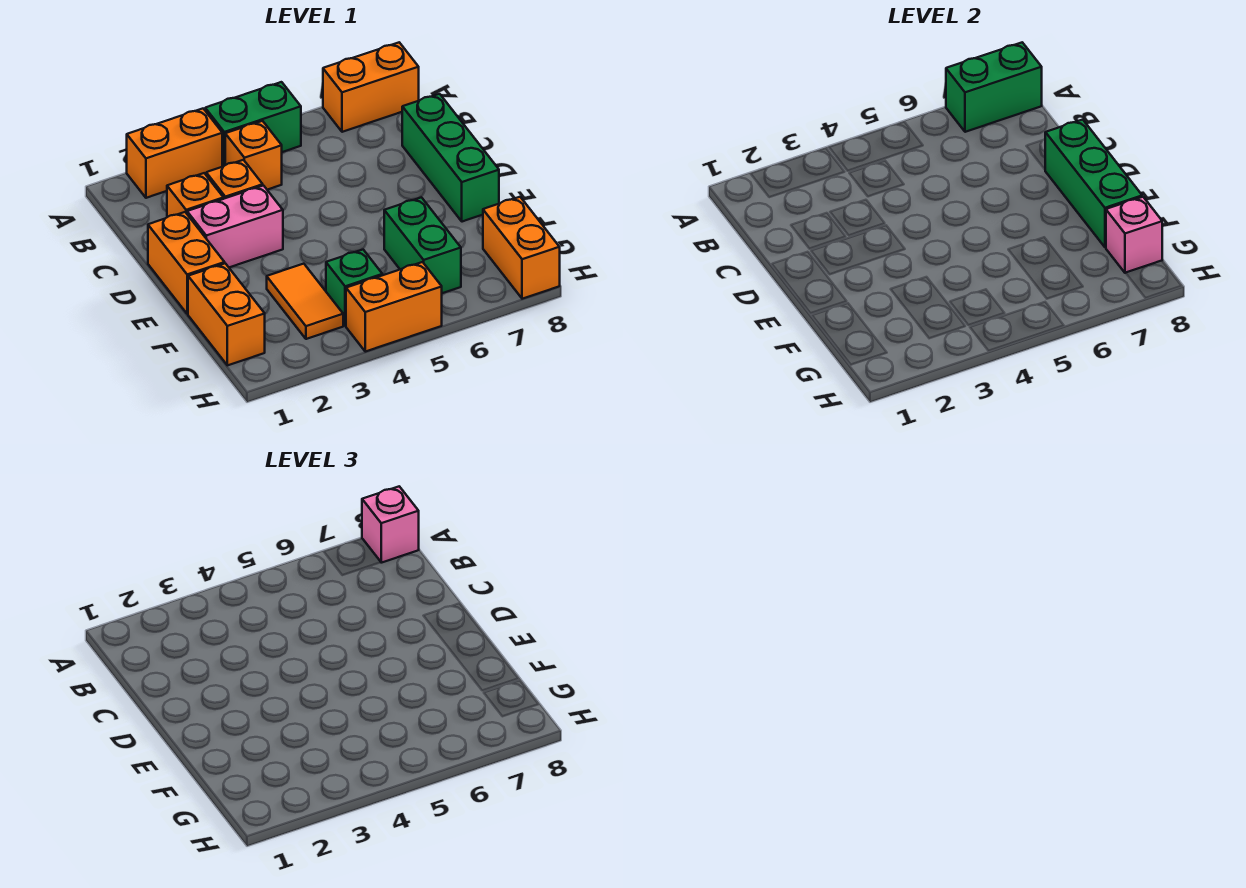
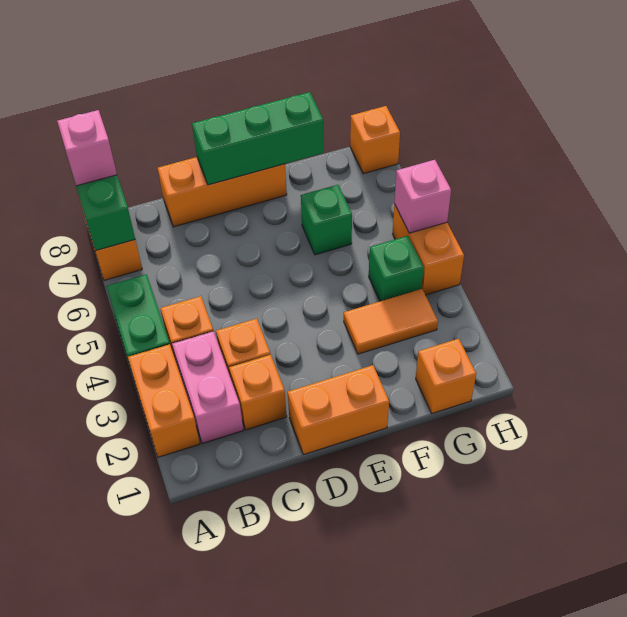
green 1x3 brick [402,94,499,222] -> orange 1x3 brick [158,157,287,227]
pink 1x2 brick [187,186,283,267] -> pink 1x2 brick moved to [172,331,243,444]
orange 1x2 brick [188,263,265,365] -> orange 1x1 brick [416,339,476,413]
green 1x2 brick [384,197,461,293] -> green 1x1 brick [301,185,352,255]
orange 1x2 brick [483,197,560,299] -> orange 1x1 brick [350,106,400,174]
pink 1x1 brick [1106,197,1162,273] -> pink 1x1 brick moved to [394,160,451,233]

